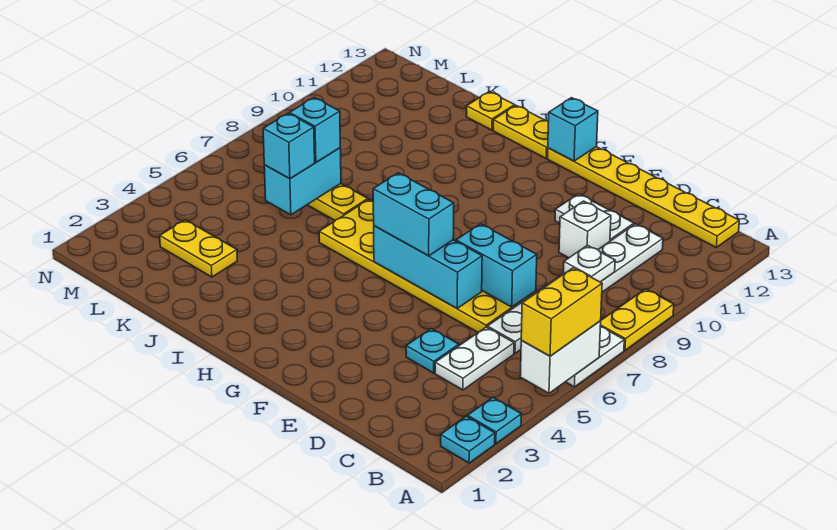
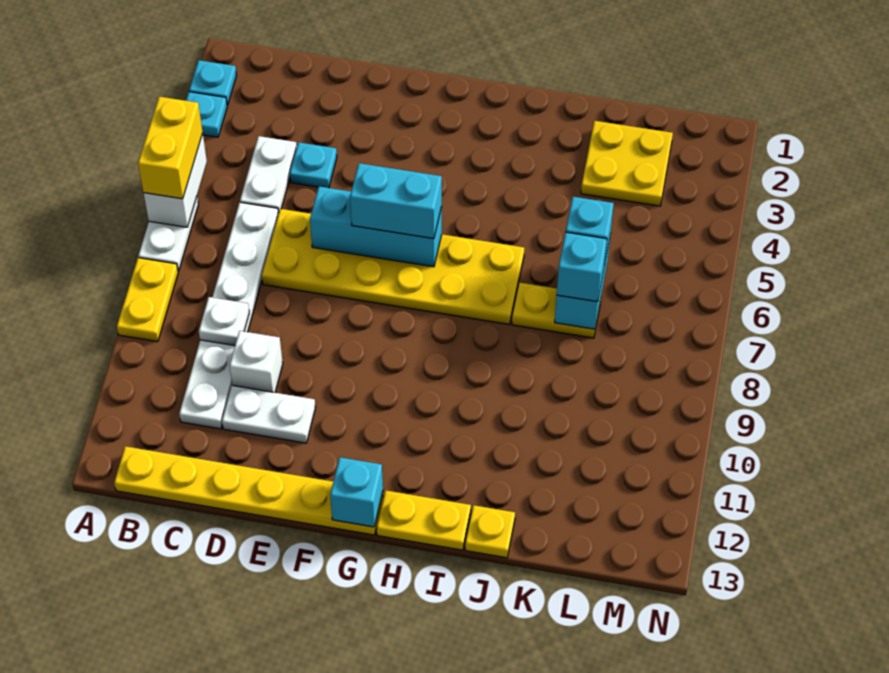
cyan 1x2 brick [456,224,537,307] -> none
yellow 1x2 plate [160,220,237,277] -> yellow 2x2 plate [581,121,673,206]

